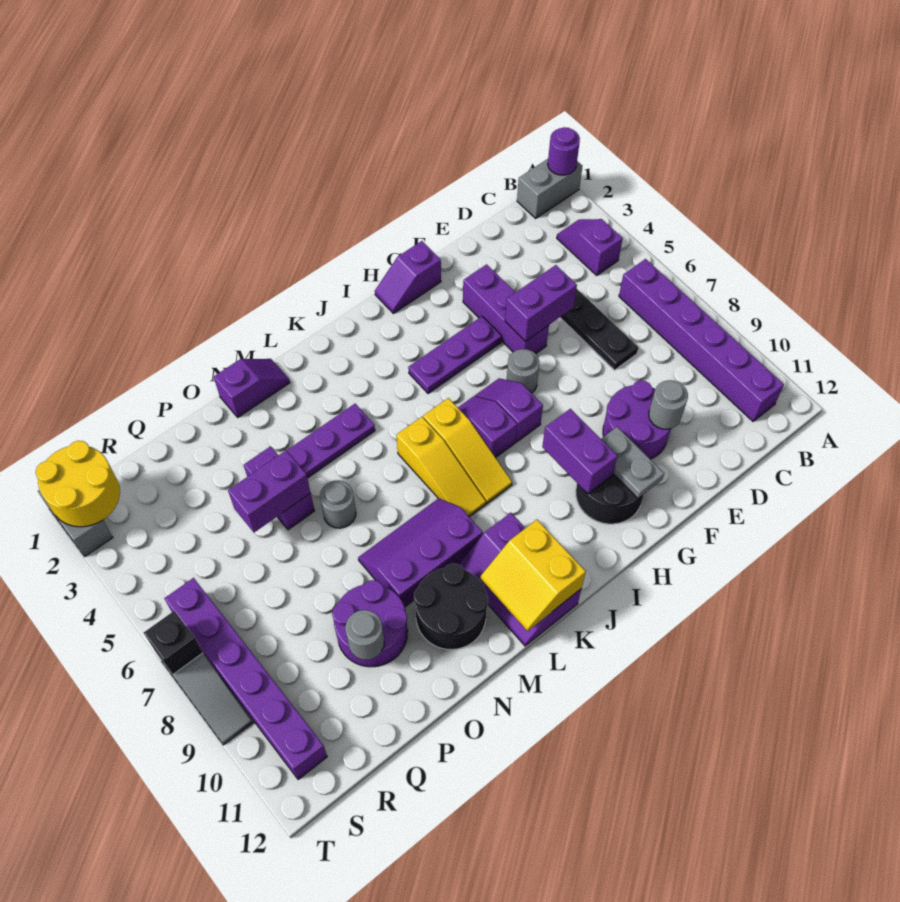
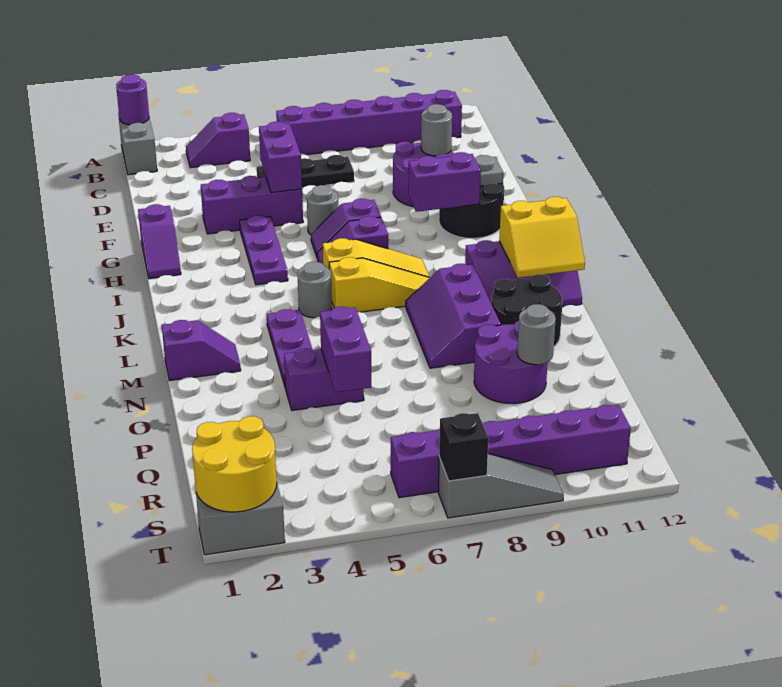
purple 1x2 slope [214,359,290,417] -> purple 1x2 slope turned to [162,320,241,381]
grey 1x1 round brick [320,481,356,528] -> grey 1x1 round brick moved to [297,262,332,318]

